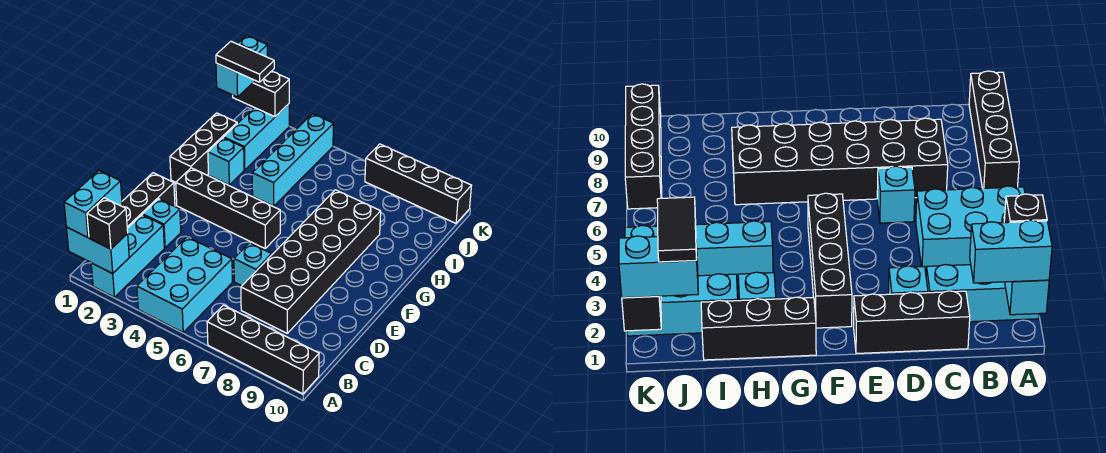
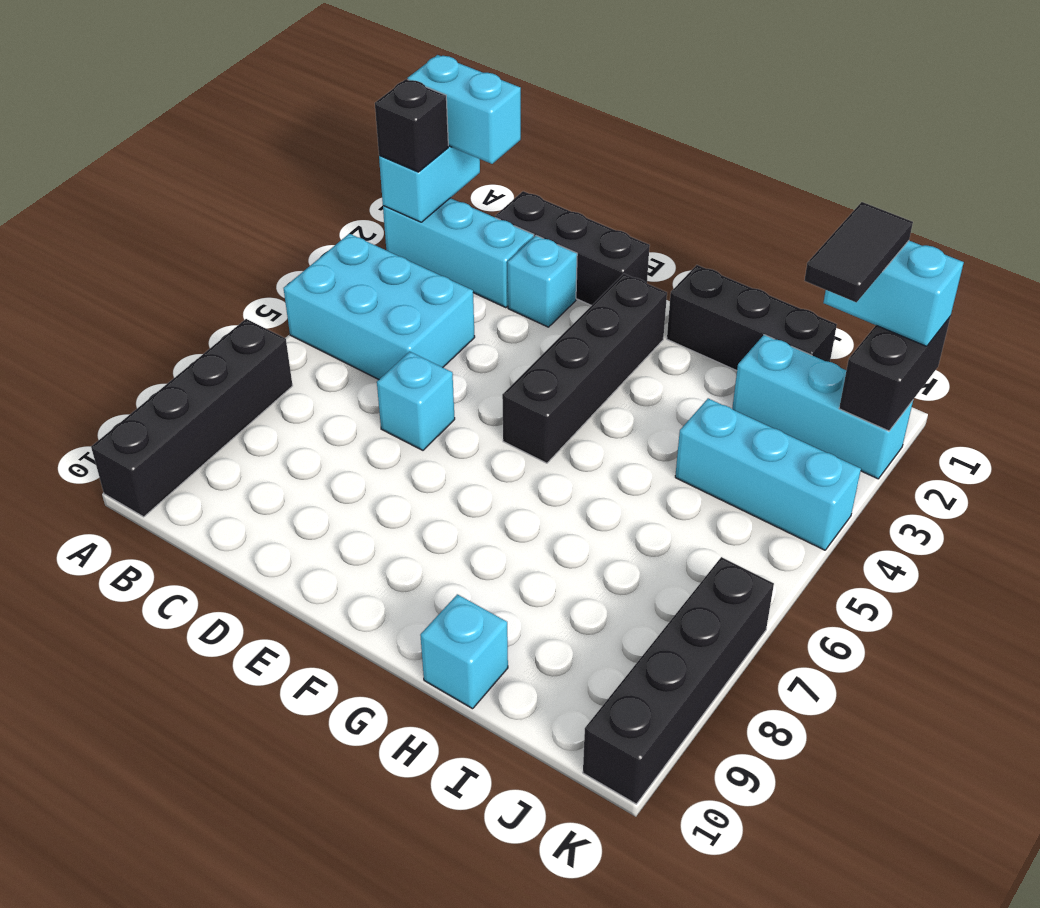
black 2x6 brick [241,190,381,333] -> none
cyan 1x1 brick [208,138,244,185] -> cyan 1x1 brick moved to [420,594,508,709]
cyan 1x4 brick [252,114,333,206] -> cyan 1x3 brick [675,398,861,550]

